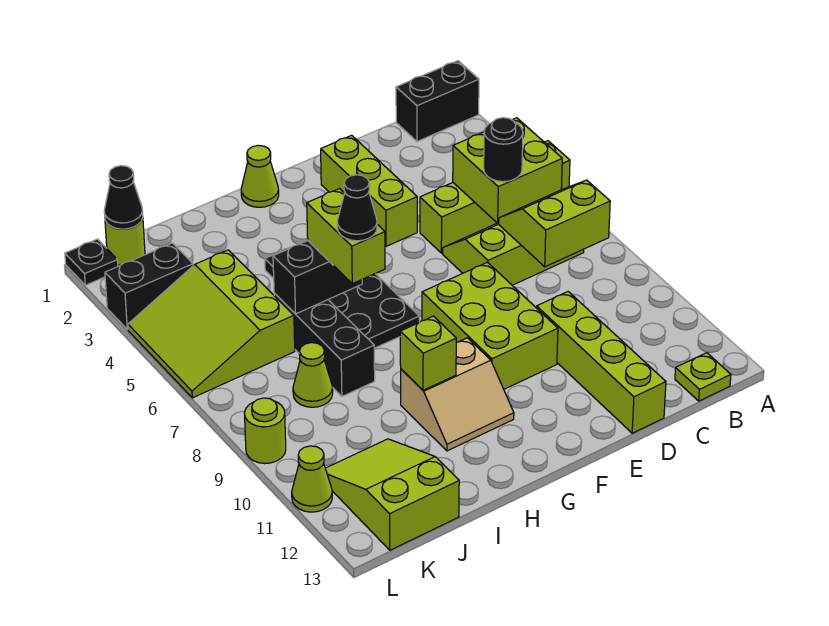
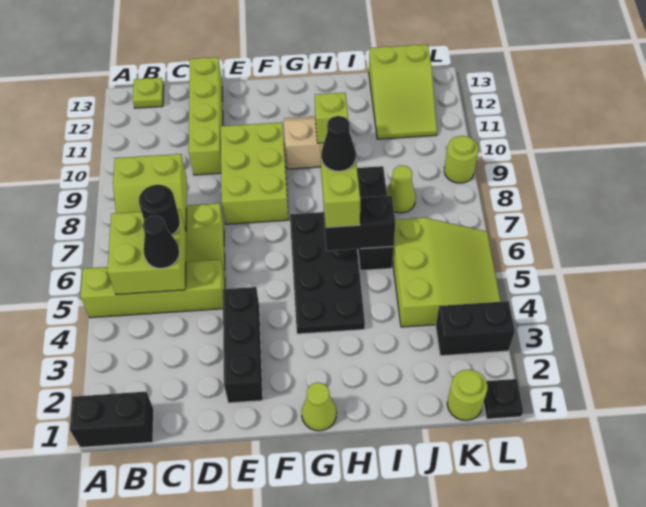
lime 1x3 brick [321,135,417,246] -> black 1x3 brick [223,287,263,403]
black 1x1 cone [104,166,143,229] -> black 1x1 cone moved to [143,215,180,268]
lime 1x1 cone [292,446,332,512] -> none

